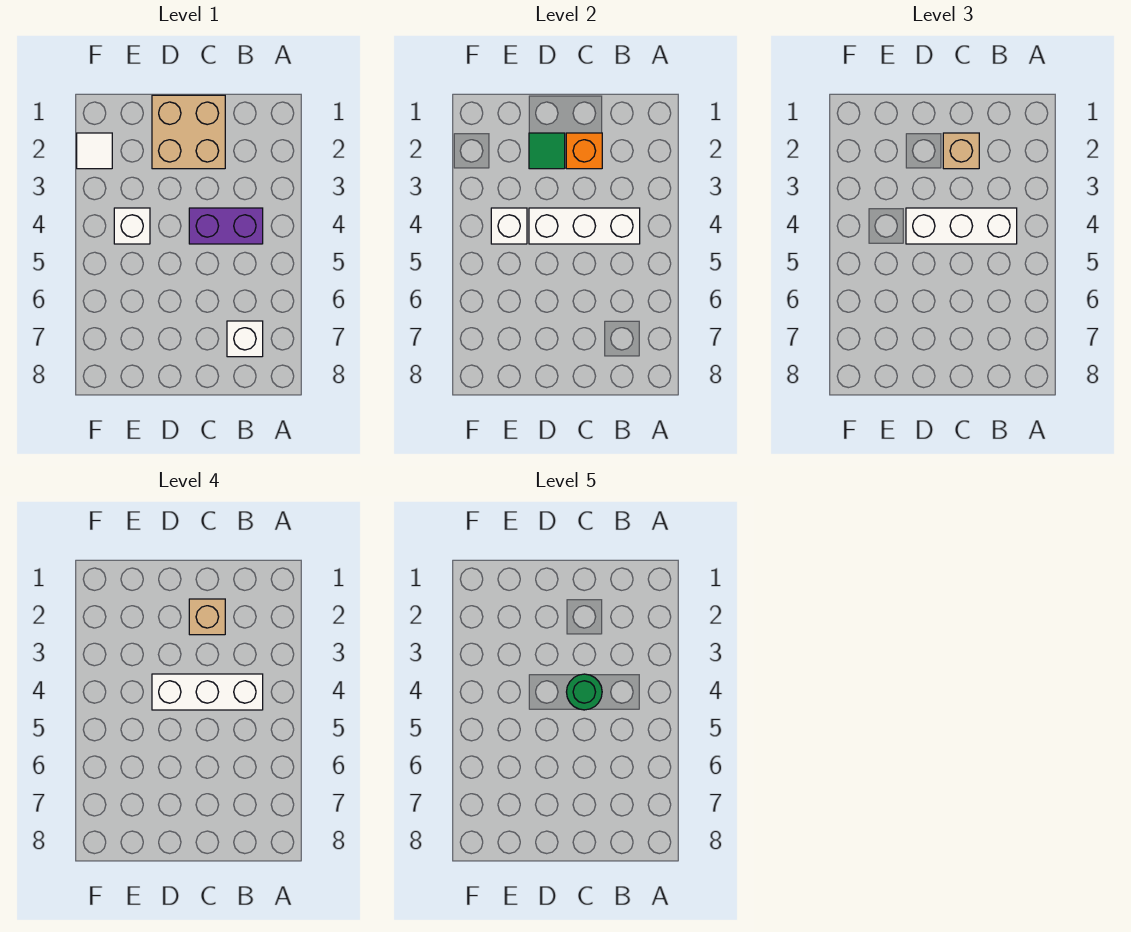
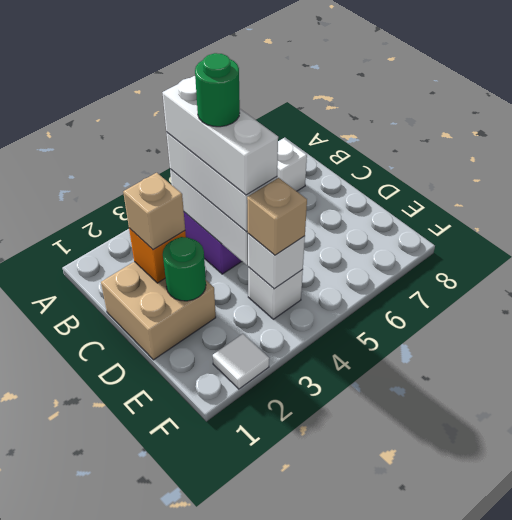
tan 1x1 brick [189,599,225,635] -> tan 1x1 brick moved to [247,178,307,255]
green 1x1 tile [529,133,565,169] -> green 1x1 round brick [163,237,206,301]

